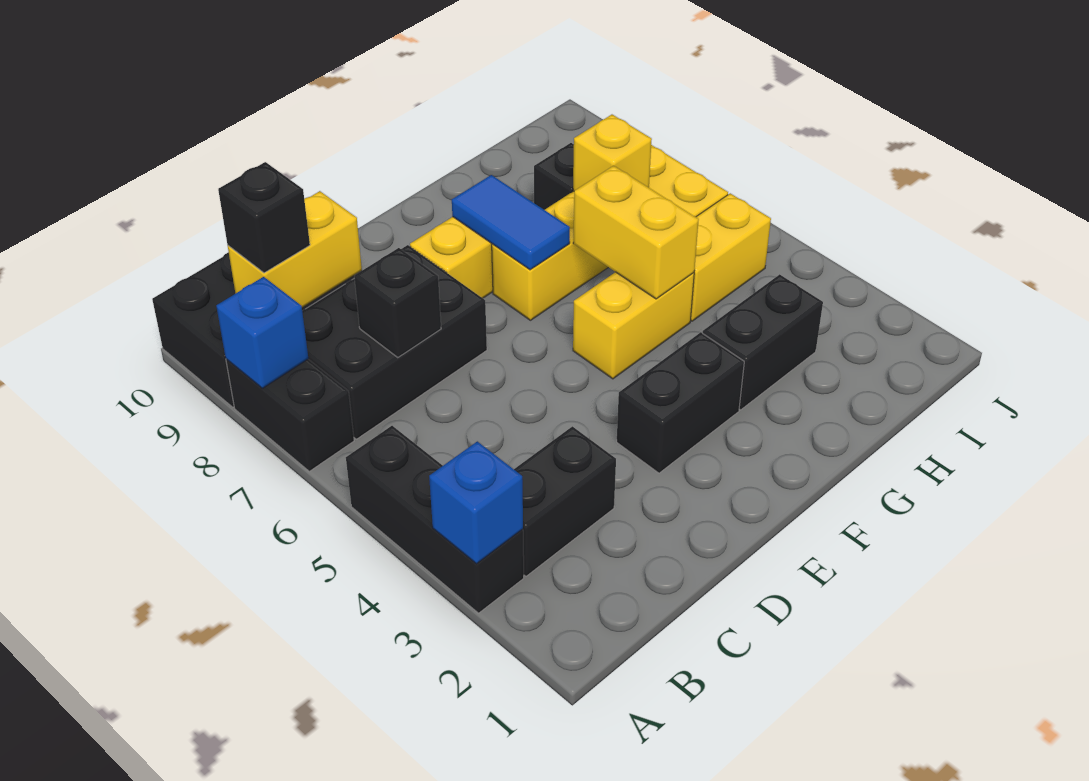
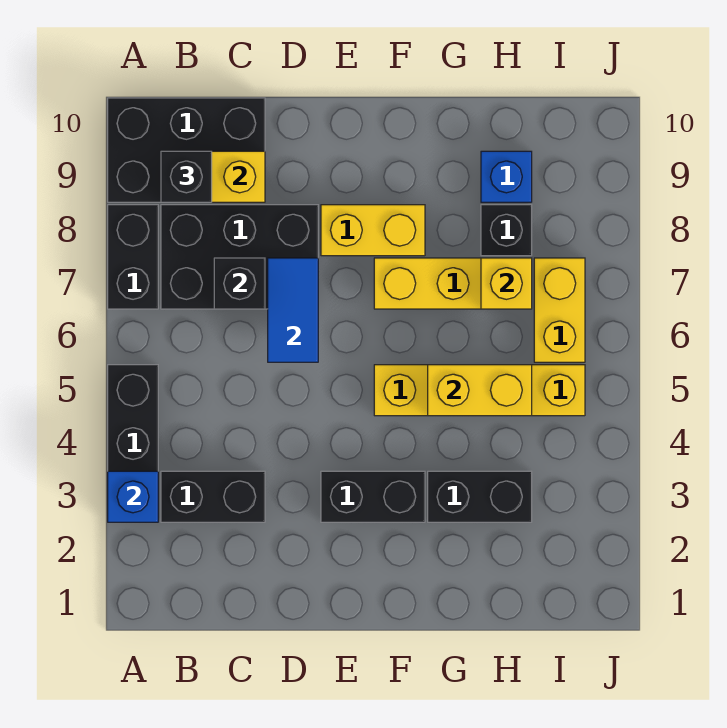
blue 1x1 brick [216,277,308,388] -> blue 1x1 brick moved to [481,151,532,202]
blue 1x2 tile [452,175,570,270] -> blue 1x2 tile moved to [268,258,318,362]
yellow 1x2 brick [573,166,699,299] -> yellow 1x2 brick turned to [428,365,532,416]

